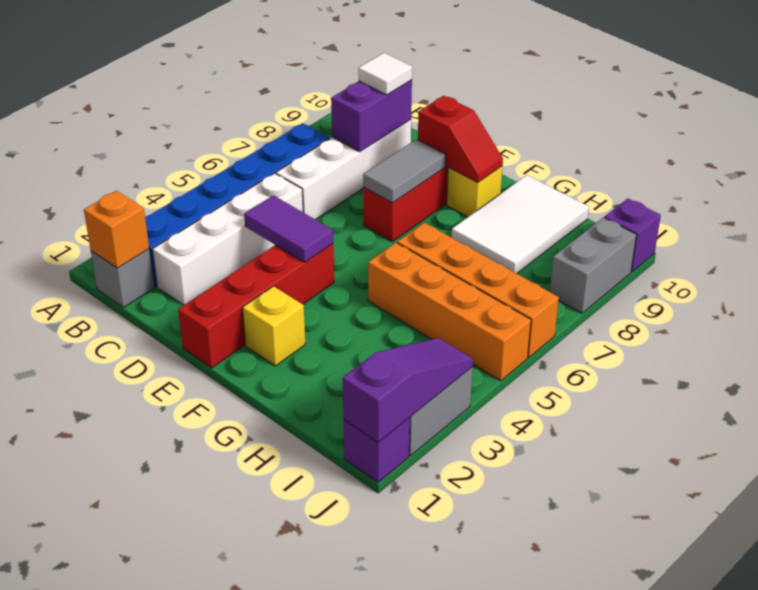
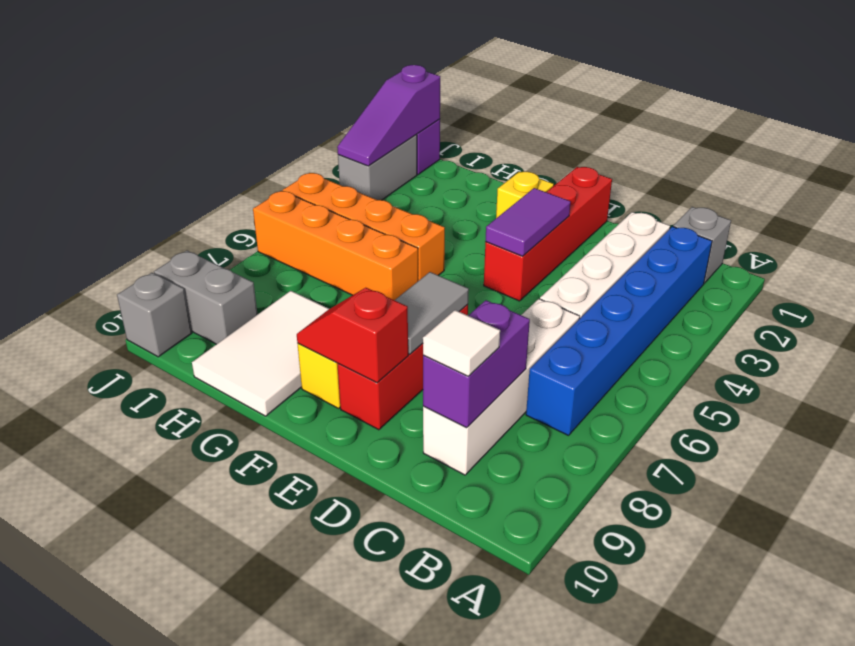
orange 1x1 brick [84,191,149,268] -> none
purple 1x2 tile [244,195,333,262] -> purple 1x2 tile turned to [485,188,571,256]
grey 1x2 brick [550,217,636,313] -> grey 1x2 brick turned to [154,251,258,344]
purple 1x1 brick [604,198,661,272] -> grey 1x1 brick [117,273,192,357]

